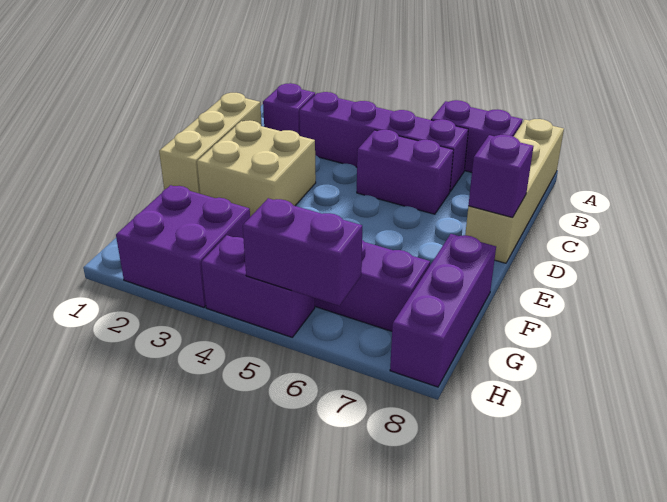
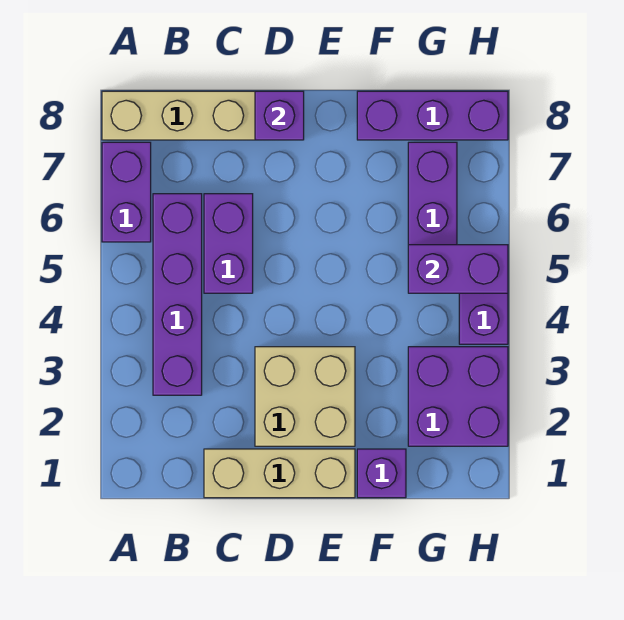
purple 1x1 brick [263,83,315,136] -> purple 1x1 brick moved to [357,449,406,498]
purple 1x2 brick [243,198,362,306] -> purple 1x2 brick turned to [408,245,508,293]

